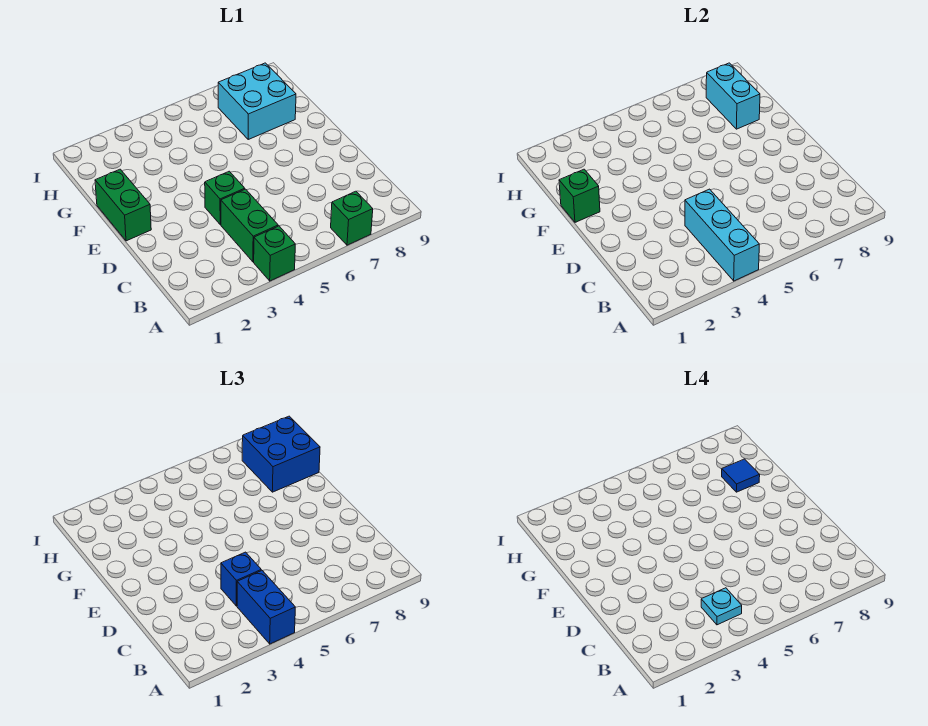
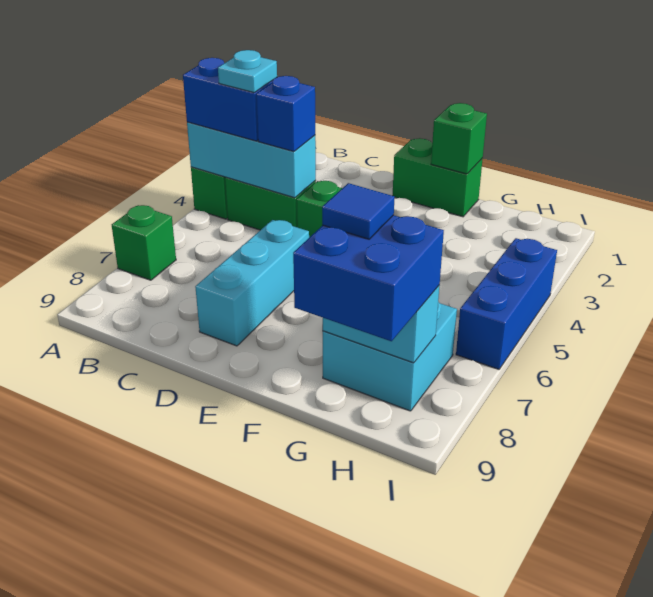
none -> cyan 1x3 brick [195,220,309,346]
none -> blue 1x3 brick [456,238,557,369]

